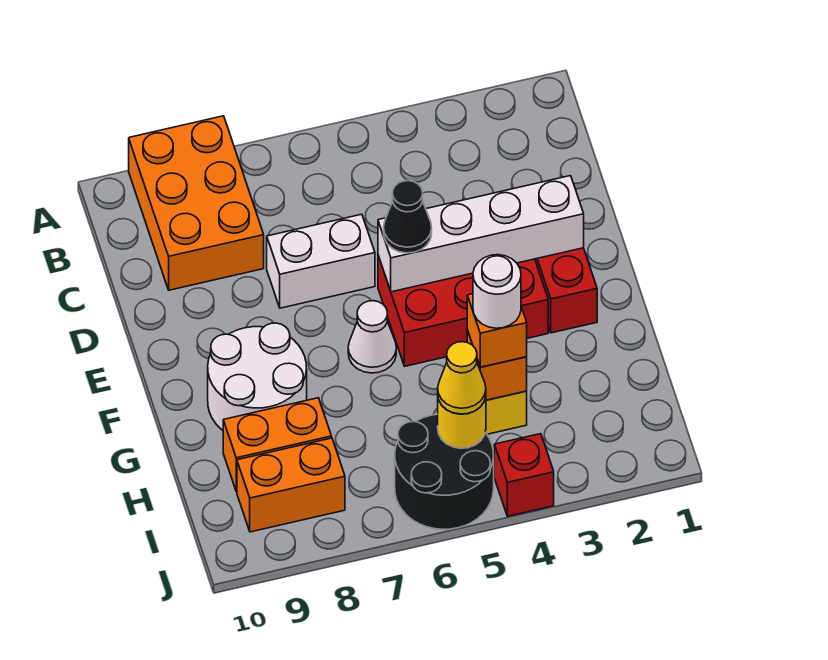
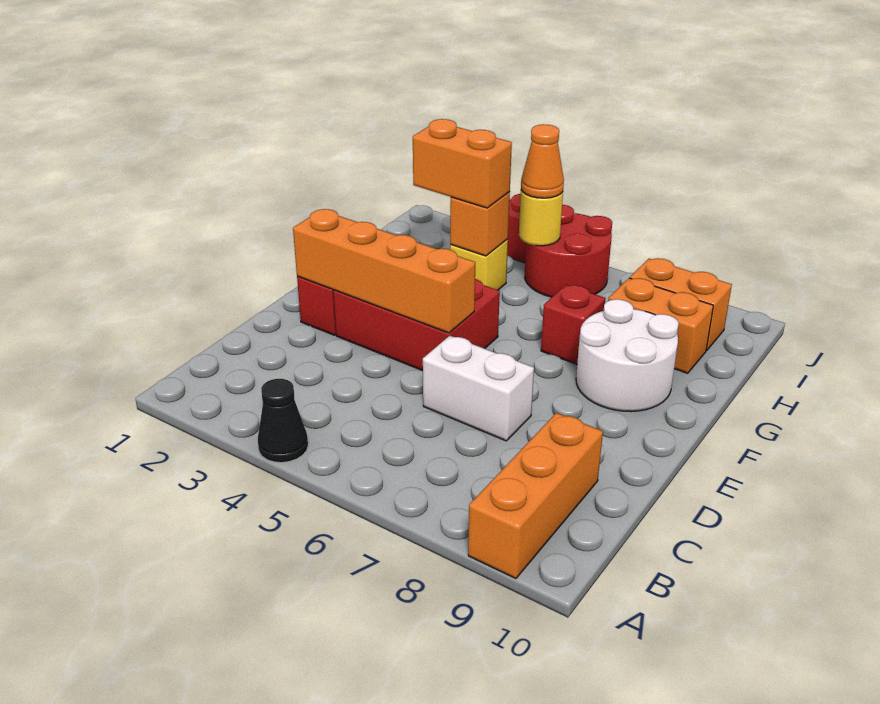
orange 2x3 brick [129,116,264,290] -> orange 1x3 brick [468,413,603,579]
white 1x4 brick [378,176,584,292] -> orange 1x4 brick [293,209,475,333]
black 1x1 cone [384,181,432,253] -> black 1x1 cone moved to [258,379,308,463]
white 1x1 cone [348,301,396,373] -> none
none -> red 1x1 brick [541,285,606,364]
orange 1x1 brick [467,294,527,367] -> orange 1x2 brick [413,119,512,208]
white 1x1 round brick [473,255,521,328] -> none
black 2x2 round brick [395,414,494,529] -> red 2x2 round brick [525,205,612,297]
yellow 1x1 cone [438,342,486,414] -> orange 1x1 cone [521,124,564,198]

